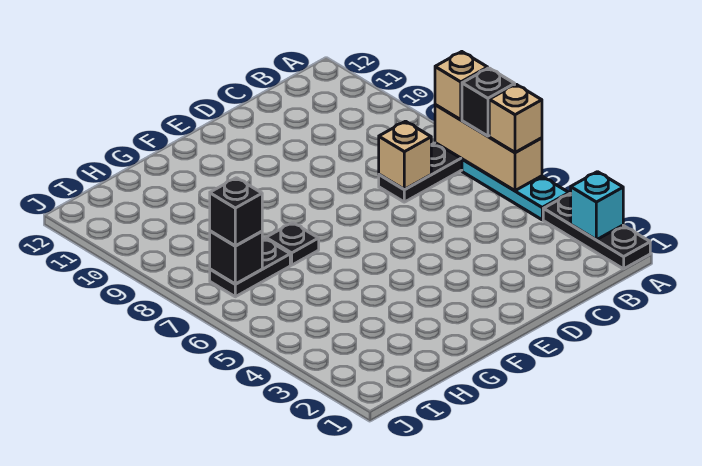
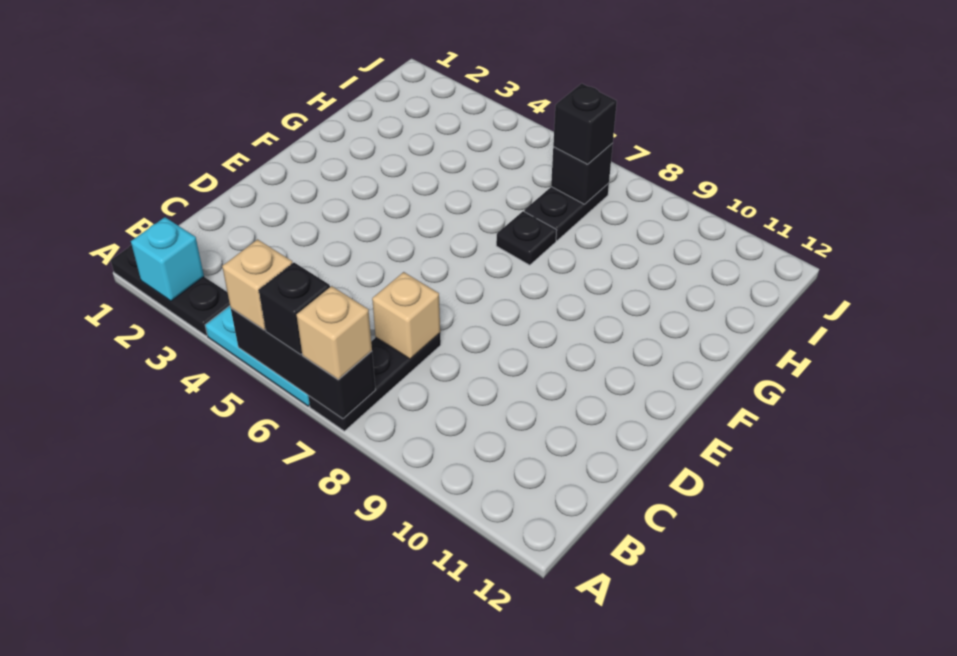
tan 1x3 brick [435,105,542,191] -> black 1x3 brick [231,309,376,419]

